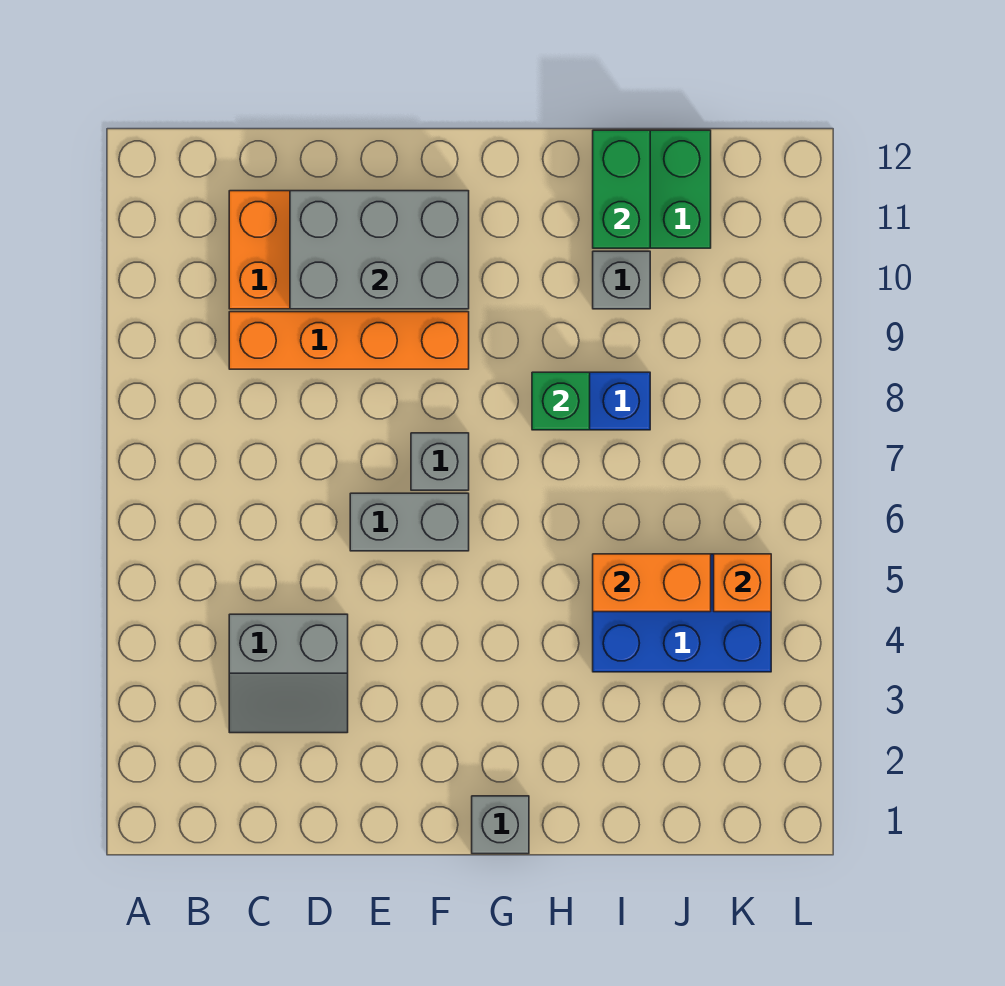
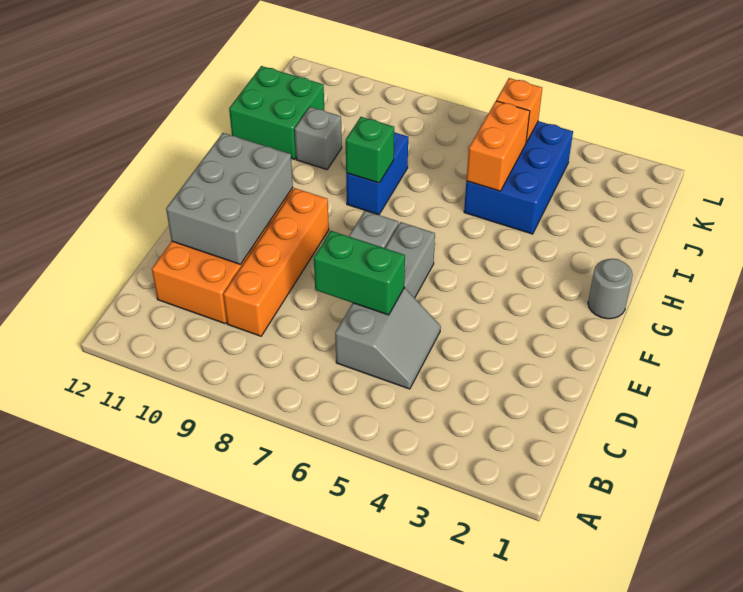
grey 2x2 slope [229,614,348,733] -> grey 2x2 slope moved to [335,288,441,389]
grey 1x1 brick [472,796,529,854] -> grey 1x1 round brick [588,259,633,319]
green 1x2 brick [593,130,650,248] -> green 1x2 brick moved to [314,231,405,315]

